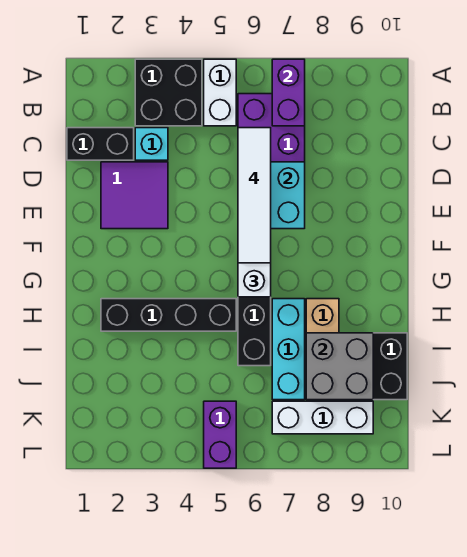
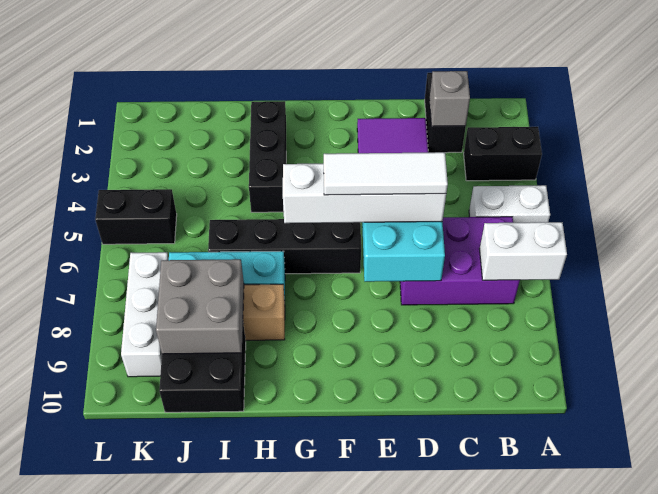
black 2x2 brick [135,59,202,126] -> black 1x2 brick [464,127,542,181]
purple 1x2 brick [272,59,305,126] -> white 1x2 brick [480,222,567,280]
none -> grey 1x1 brick [429,71,470,126]
cyan 1x1 brick [135,128,168,160] -> none
white 1x4 tile [238,128,271,263] -> white 1x3 tile [324,152,448,195]
black 1x4 brick [101,299,236,331] -> black 1x3 brick [249,101,286,212]
purple 1x2 brick [204,401,236,468] -> black 1x2 brick [95,189,177,244]

